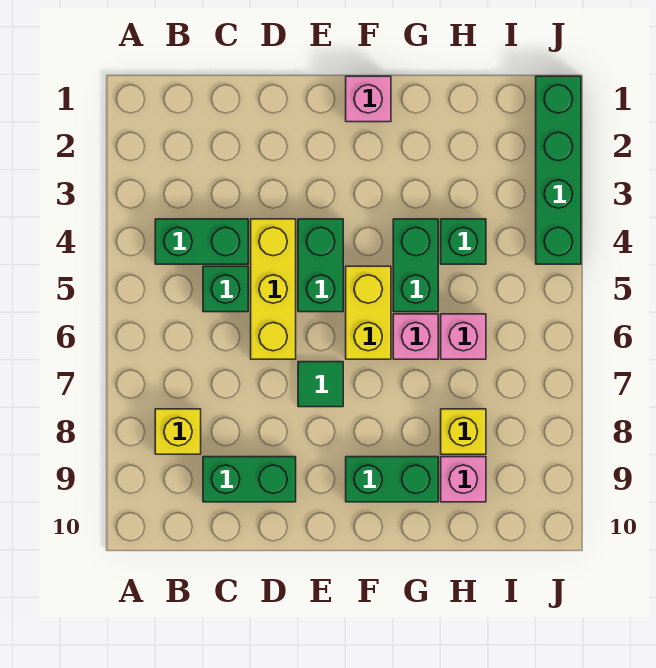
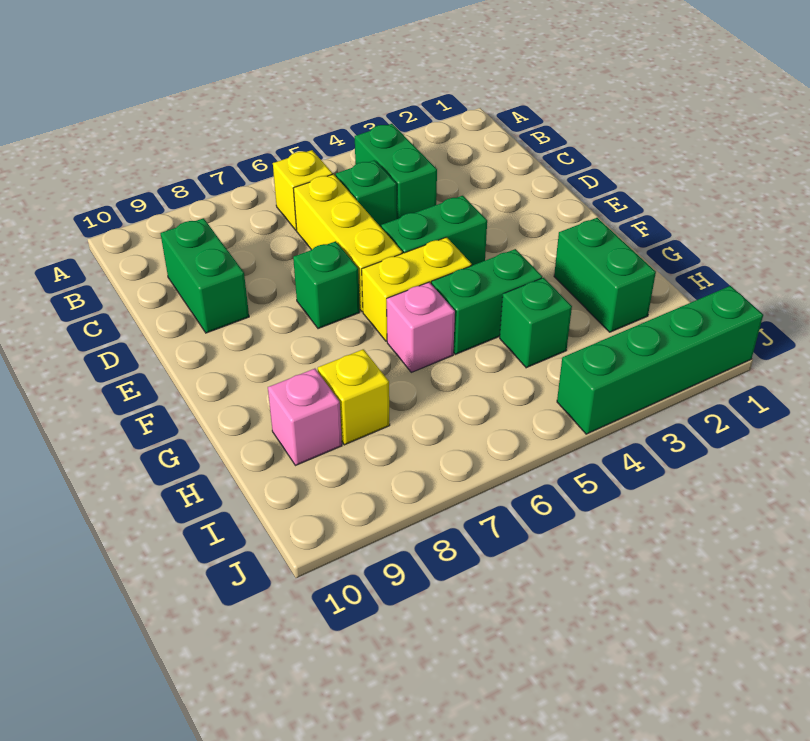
yellow 1x1 brick [155,409,201,454] -> yellow 1x1 brick moved to [273,150,333,230]
yellow 1x3 brick [251,219,296,359] -> yellow 1x3 brick turned to [293,174,402,312]
green 1x1 tile [298,362,343,407] -> green 1x1 brick [293,241,360,329]
pink 1x1 brick [346,76,391,122] -> none
green 1x2 brick [346,457,438,502] -> green 1x2 brick moved to [554,218,656,332]
pink 1x1 brick [441,314,486,359] -> none

